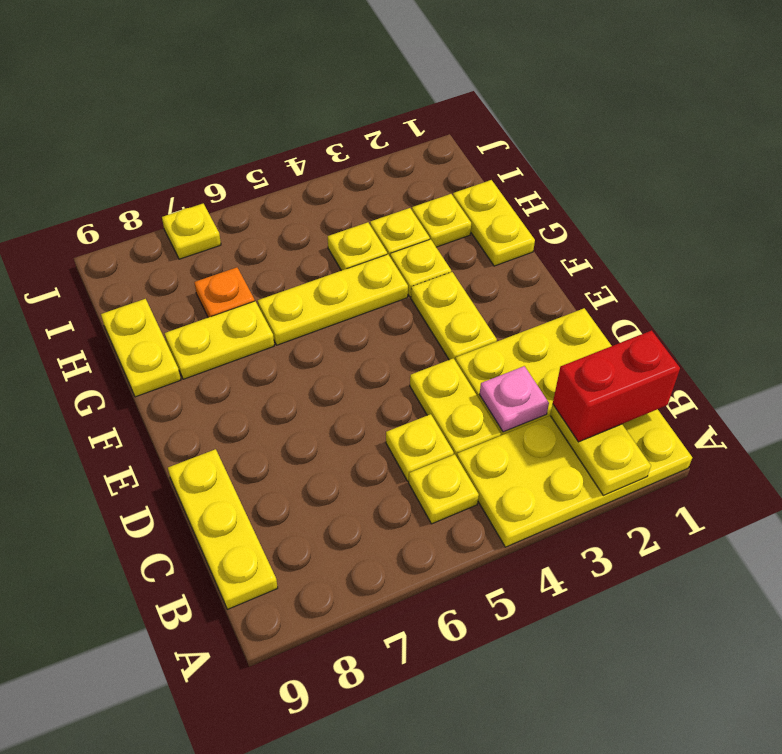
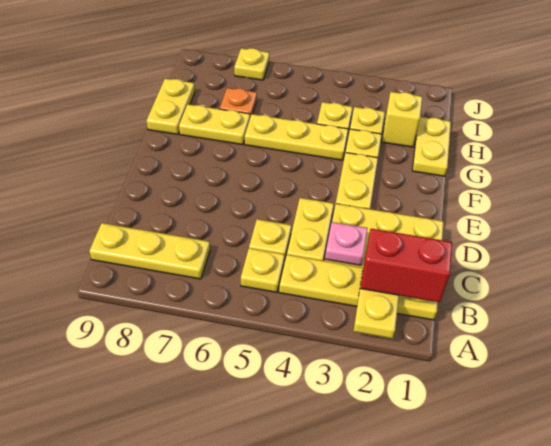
yellow 2x4 plate [457,409,692,547] -> yellow 1x4 plate [279,255,438,320]
yellow 1x3 plate [168,449,278,609] -> yellow 1x3 plate turned to [89,223,210,279]
yellow 1x1 plate [412,194,471,247] -> yellow 1x1 brick [382,92,422,147]

